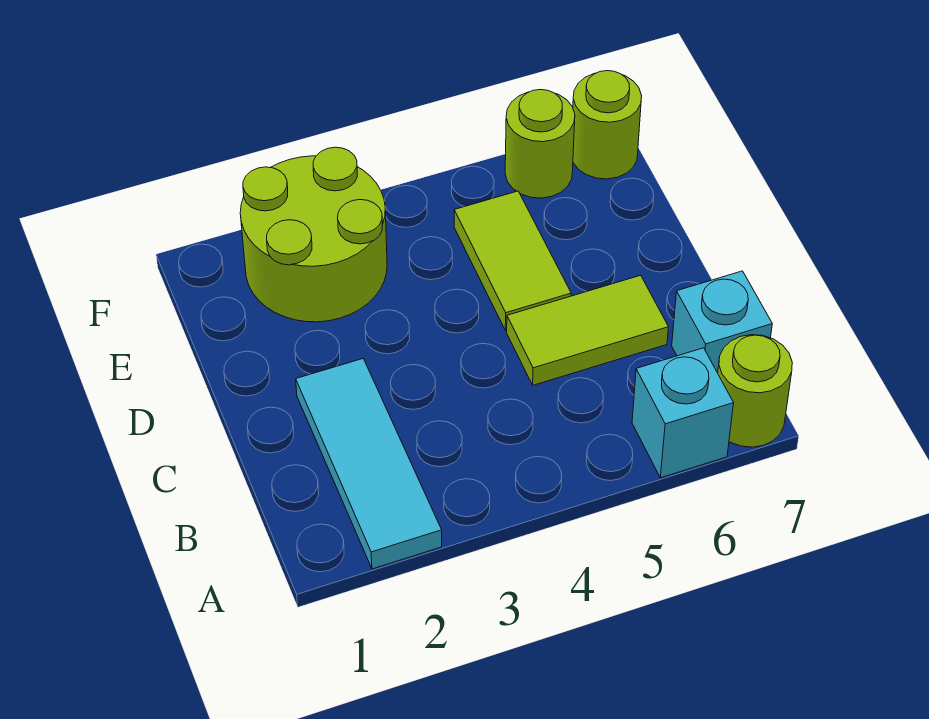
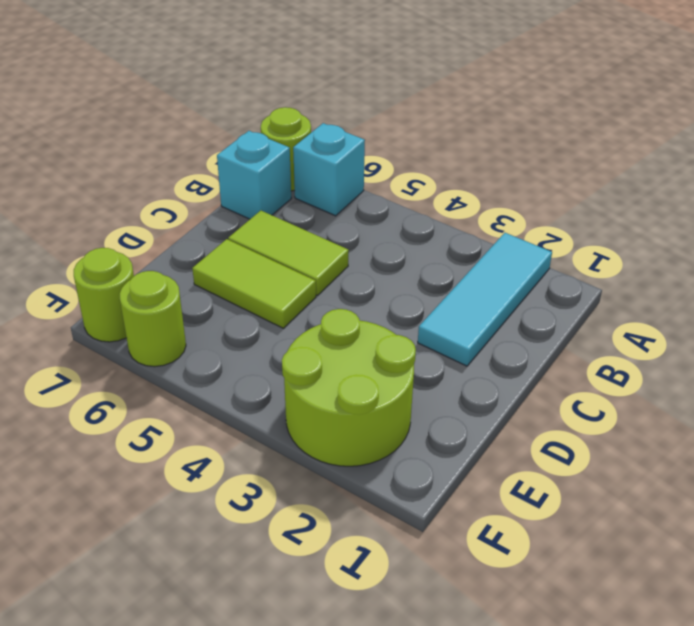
lime 1x2 tile [454,191,571,330] -> lime 1x2 tile turned to [192,239,316,328]

